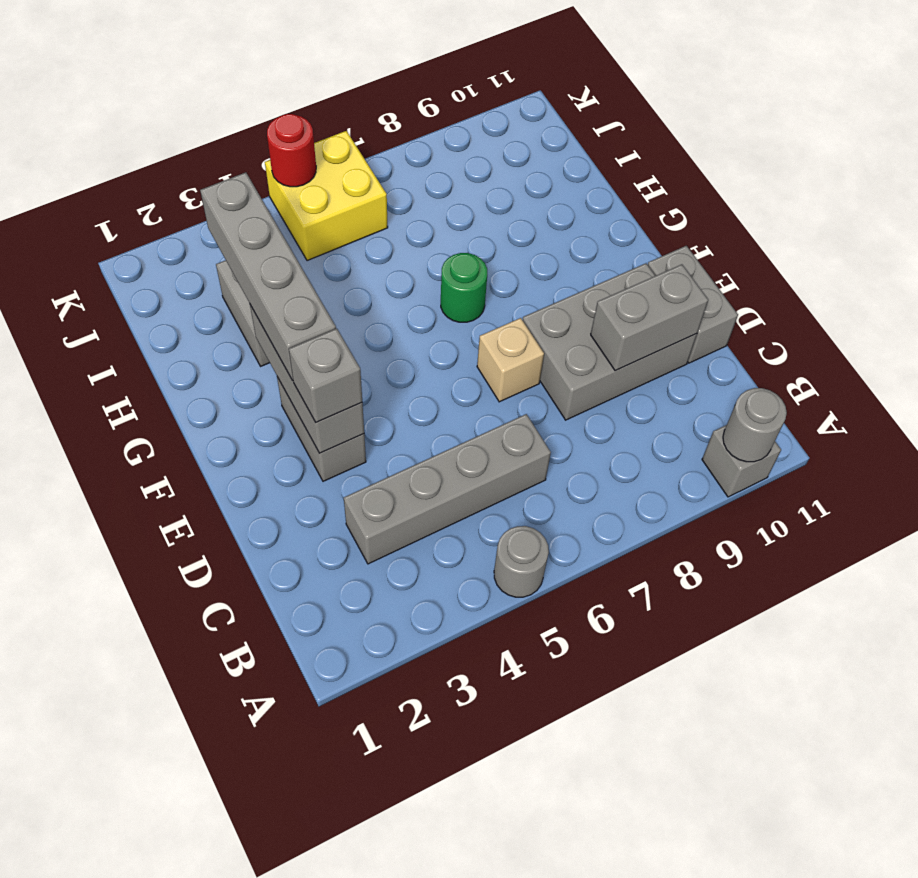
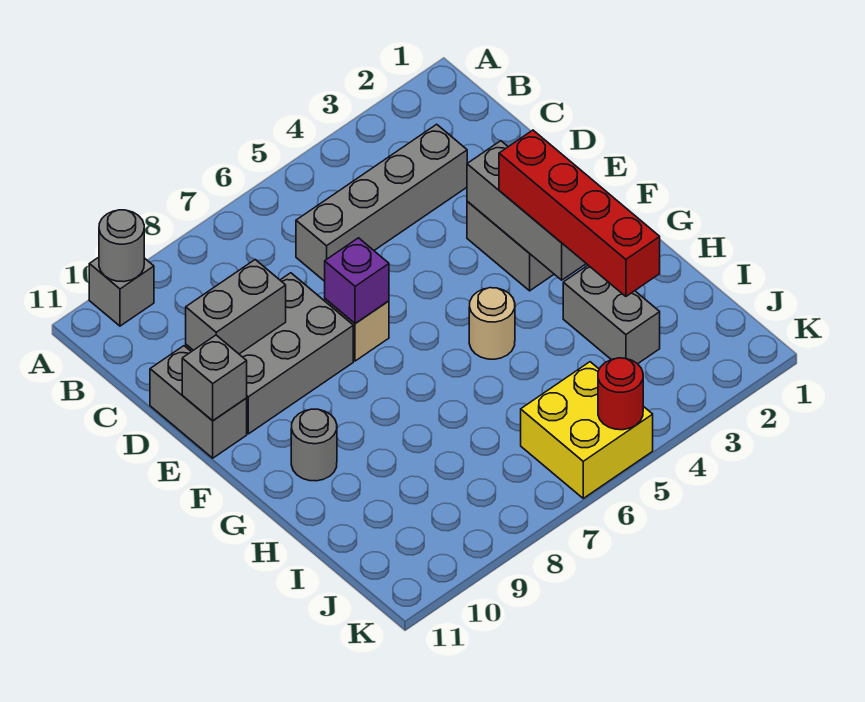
grey 1x1 round brick [494,526,549,597] -> grey 1x1 round brick moved to [291,409,337,481]
grey 1x1 brick [289,328,362,422] -> grey 1x1 brick moved to [182,335,247,421]
none -> purple 1x1 brick [325,238,389,323]
grey 1x4 brick [200,172,336,380] -> red 1x4 brick [499,130,660,296]
none -> tan 1x1 round brick [469,288,515,359]
green 1x1 round brick [441,253,487,322] -> none

